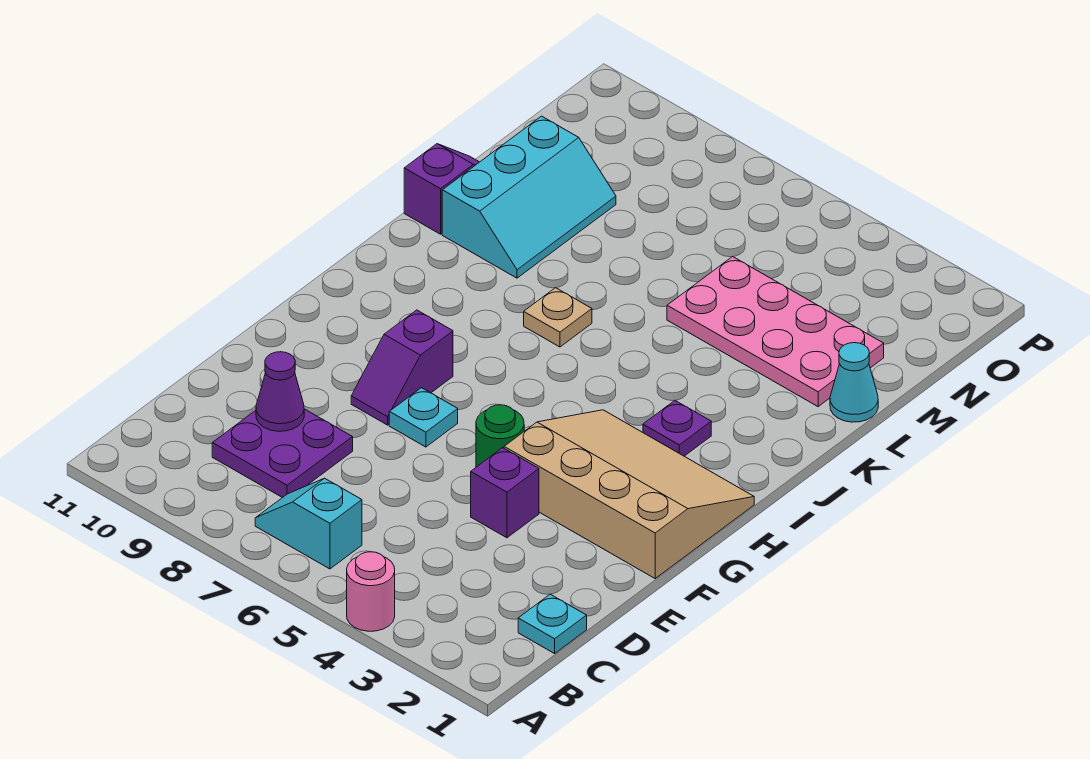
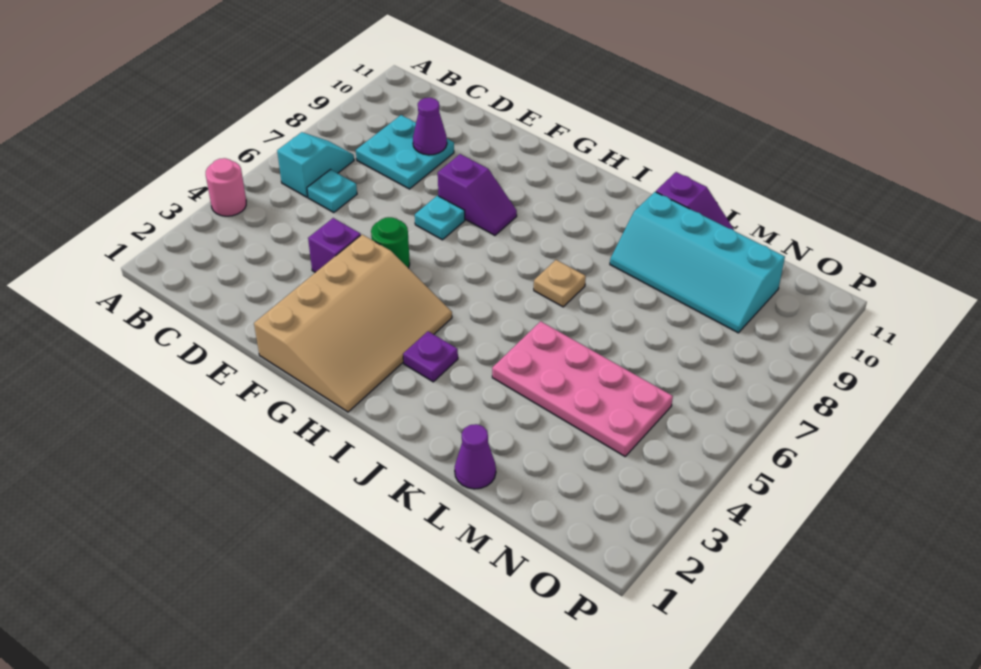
cyan 1x1 plate [518,594,587,654] -> cyan 1x1 plate moved to [307,170,357,213]
purple 2x2 plate [212,409,353,498] -> cyan 2x2 plate [356,115,454,189]
purple 1x2 slope [351,310,453,425] -> purple 1x2 slope turned to [438,154,517,235]
cyan 2x3 slope [442,116,616,278] -> cyan 2x4 slope [610,192,785,333]
cyan 1x1 cone [830,343,878,422] -> purple 1x1 cone [455,424,496,489]
pink 2x4 plate [667,257,884,407] -> pink 2x4 plate turned to [492,321,673,456]

